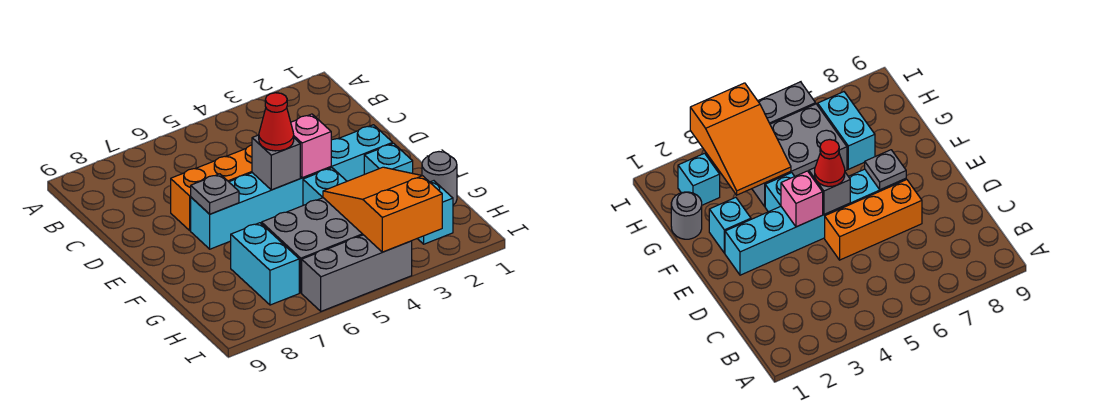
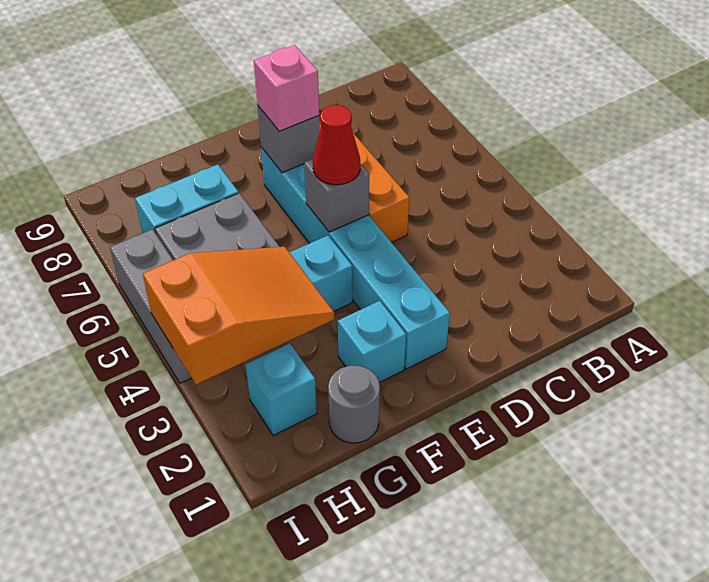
pink 1x1 brick [291,114,331,178] -> pink 1x1 brick moved to [254,45,319,131]
grey 1x1 plate [191,174,239,214] -> grey 1x1 brick [258,106,320,173]

